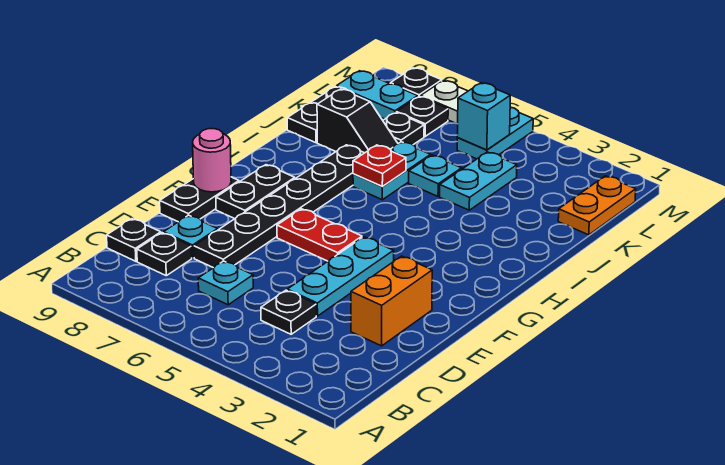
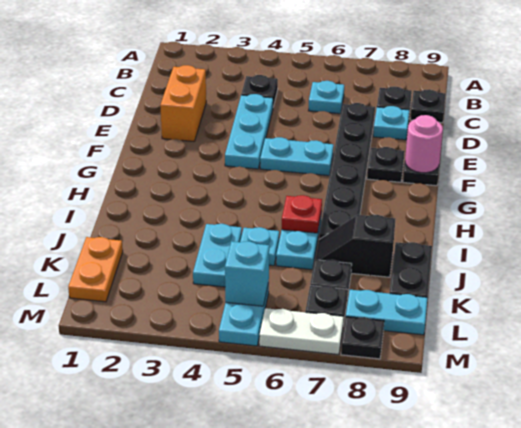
red 1x2 plate [277,209,362,261] -> cyan 1x2 plate [260,137,334,176]
black 1x2 plate [216,165,295,219] -> black 1x1 plate [367,147,405,182]

